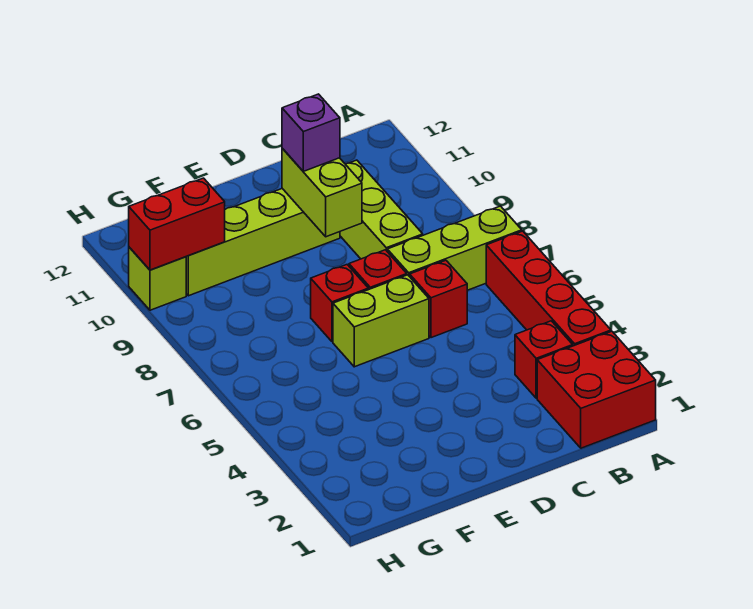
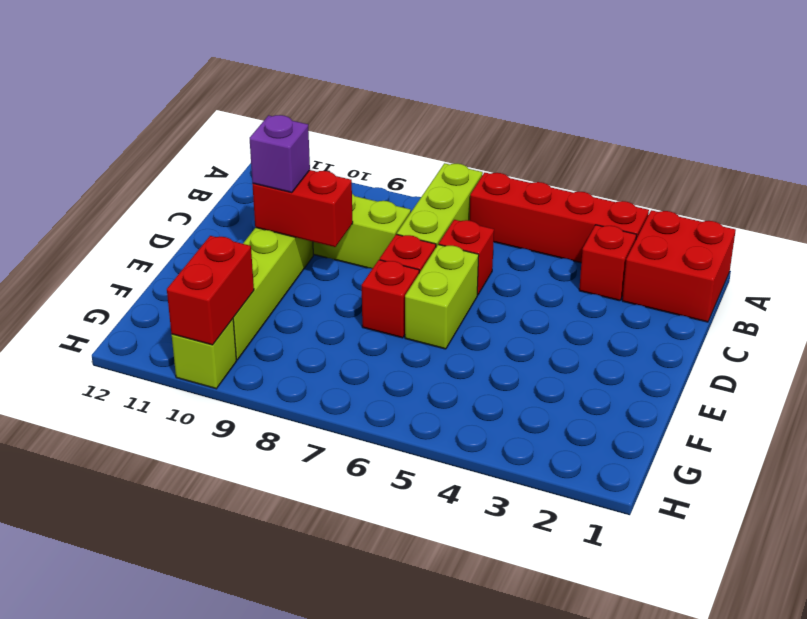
lime 1x2 brick [282,148,362,237] -> red 1x2 brick [252,170,353,247]

